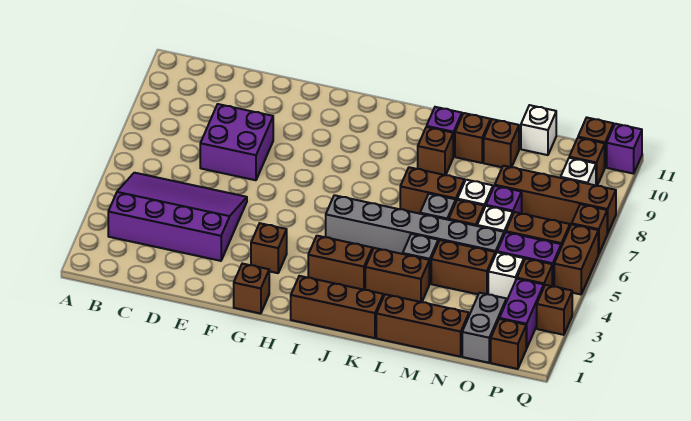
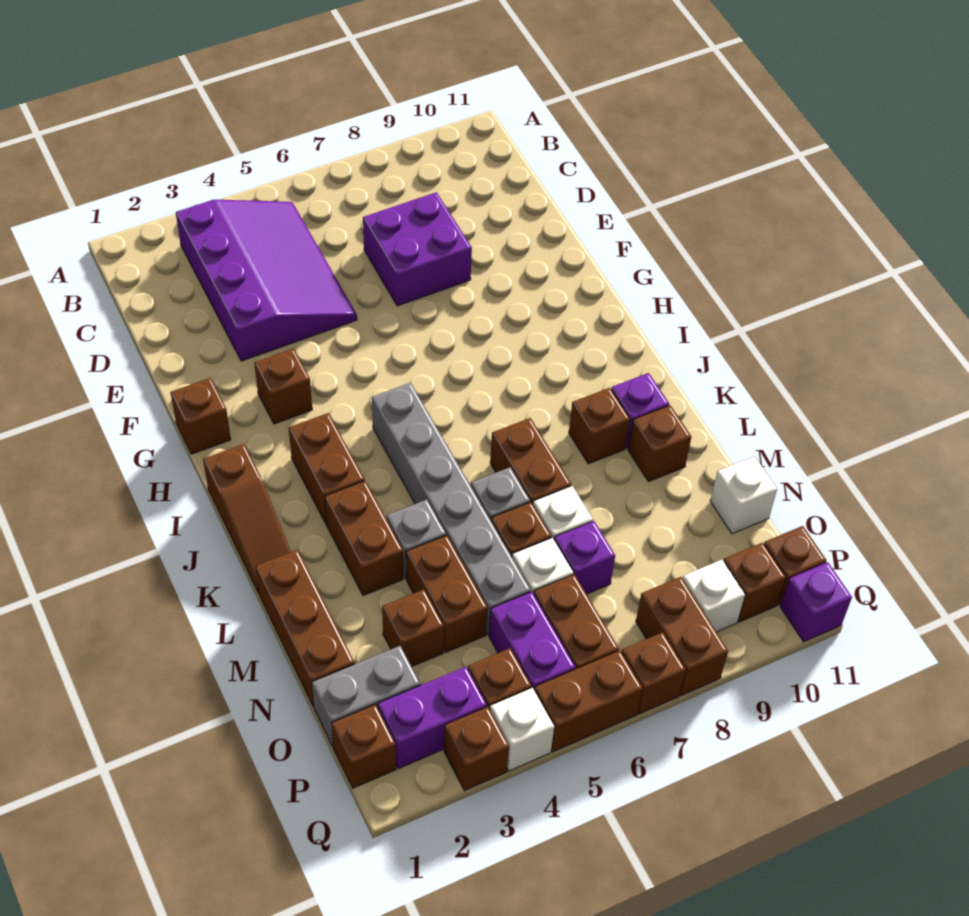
brown 1x3 brick [291,276,383,338] -> brown 1x3 slope [203,444,291,593]
brown 1x1 brick [484,119,519,167] -> brown 1x1 brick moved to [382,589,444,667]
brown 1x4 brick [495,166,616,234] -> brown 1x2 brick [636,577,728,696]
white 1x1 brick [488,252,524,301] -> white 1x1 brick moved to [490,688,554,771]

